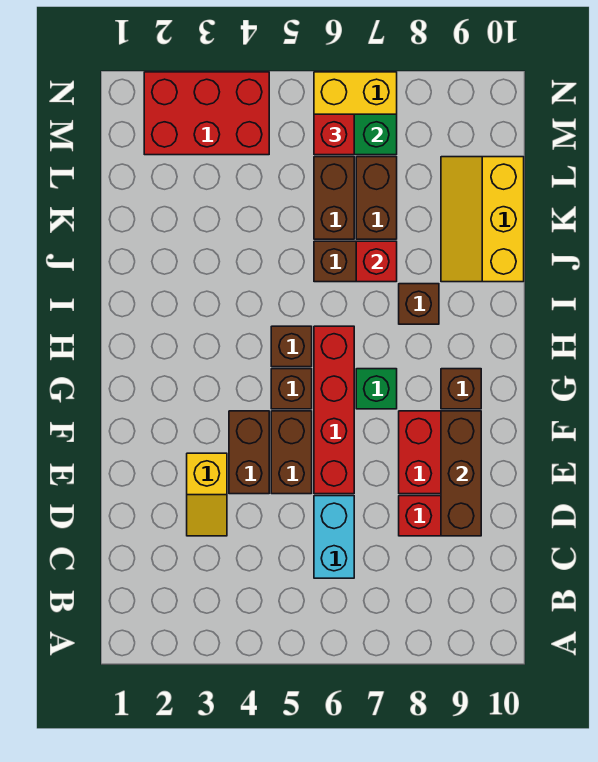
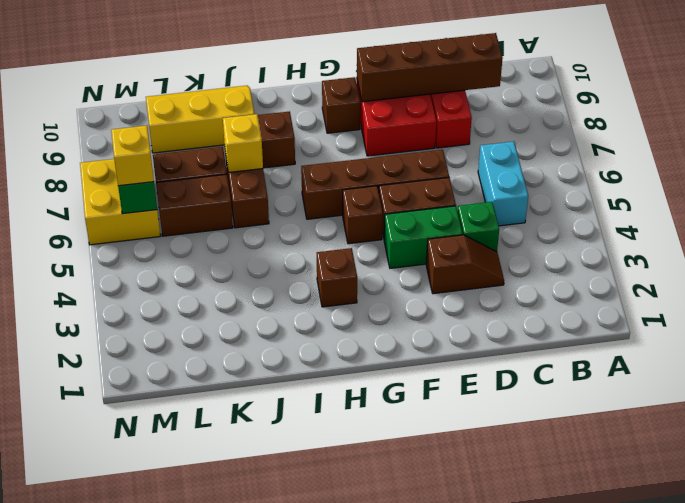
cyan 1x2 brick [314,496,354,578] -> cyan 1x2 brick turned to [478,142,528,226]
yellow 1x2 slope [187,453,227,536] -> brown 1x2 slope [426,235,504,294]
brown 1x3 brick [441,411,481,536] -> brown 1x4 brick [357,33,503,102]
brown 1x2 brick [229,411,269,494] -> green 1x2 brick [384,206,463,268]
red 1x4 brick [314,326,354,494] -> brown 1x4 brick [301,150,449,219]
green 1x1 brick [356,369,397,409] -> green 1x1 brick moved to [457,202,499,252]
brown 1x1 brick [271,326,312,367] -> brown 1x1 brick moved to [317,248,357,307]
red 1x1 brick [356,241,397,282] -> yellow 1x1 brick [223,114,263,172]
yellow 2x3 slope [441,157,524,282] -> yellow 2x3 slope turned to [146,86,254,153]
red 2x3 brick [144,72,269,155] -> none
red 1x1 brick [314,114,354,155] -> yellow 1x1 brick [111,125,154,186]

